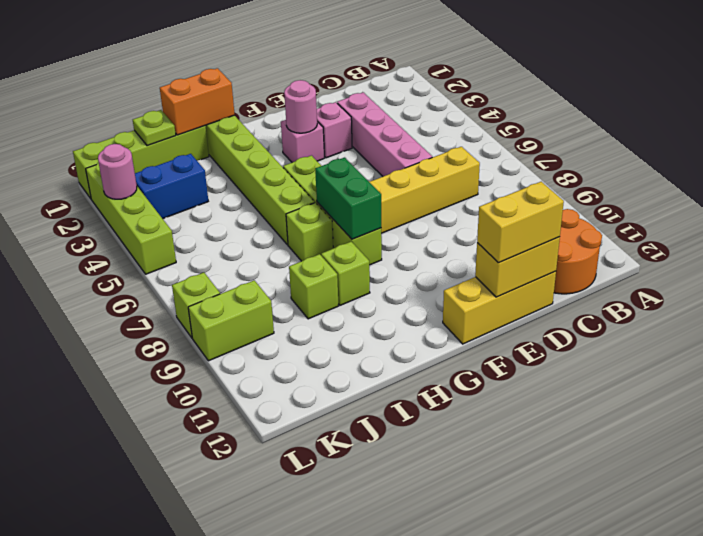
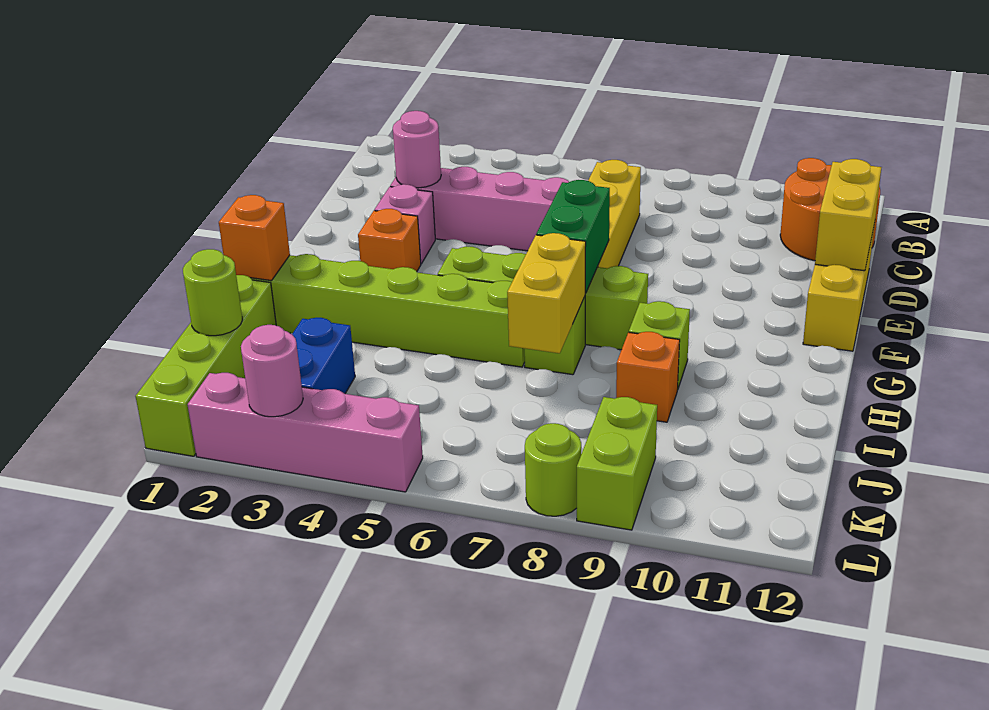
yellow 1x2 brick [477,182,564,263] -> yellow 1x2 brick moved to [507,233,586,353]
pink 1x1 brick [281,120,324,162] -> orange 1x1 brick [358,209,421,271]
pink 1x1 round brick [284,80,317,133] -> pink 1x1 round brick moved to [393,111,441,188]
green 1x2 brick [315,157,381,239] -> green 1x2 brick turned to [536,180,610,293]
orange 1x2 brick [160,68,235,135] -> orange 1x1 brick [219,195,290,281]
lime 1x1 brick [289,254,339,319] -> orange 1x1 brick [616,332,680,422]
lime 1x1 plate [133,110,176,146] -> lime 1x1 round brick [183,249,242,336]
lime 1x4 brick [86,163,176,274] -> pink 1x4 brick [187,373,423,492]
lime 1x1 brick [172,273,220,338] -> lime 1x1 round brick [525,423,581,516]

